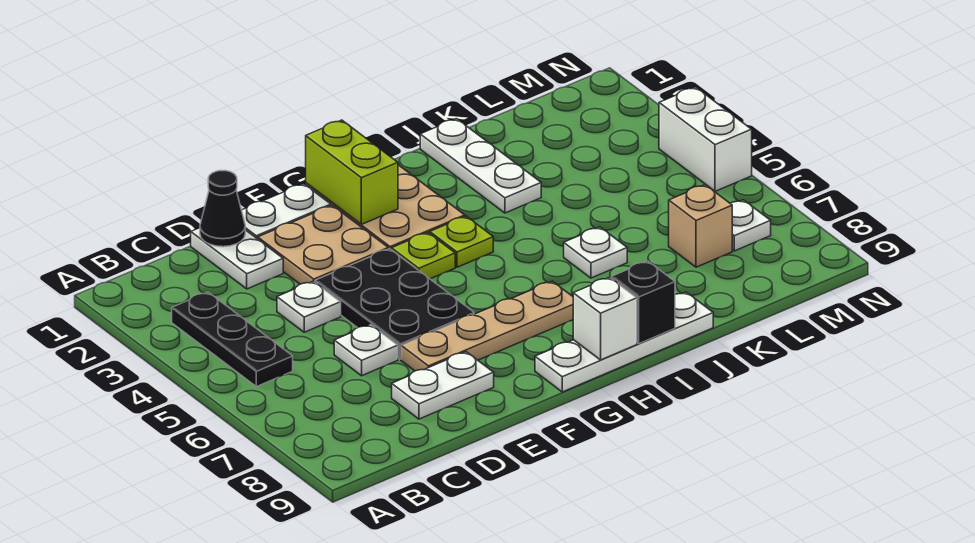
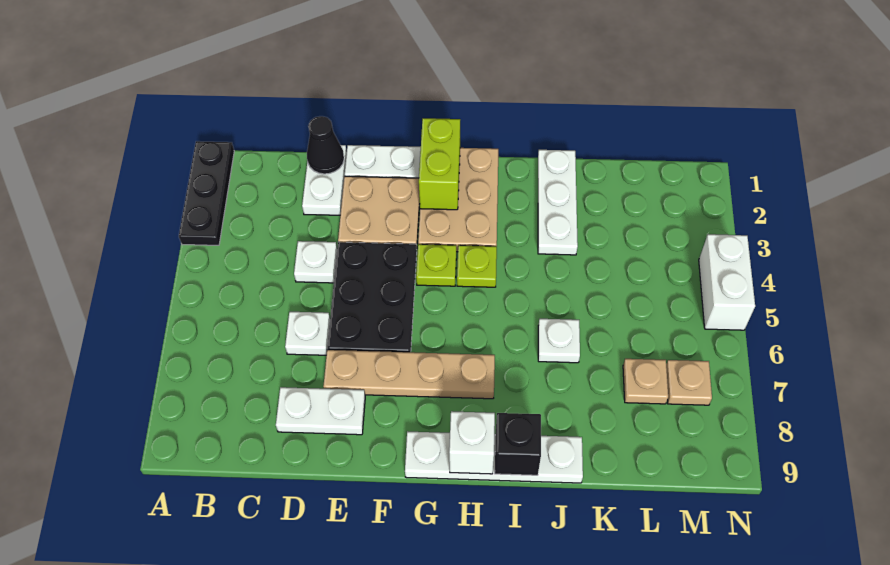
black 1x3 plate [172,292,293,387] -> black 1x3 plate moved to [179,141,234,245]
tan 1x1 brick [669,185,732,267] -> tan 1x1 plate [623,359,668,404]
white 1x1 plate [730,200,771,251] -> tan 1x1 plate [666,360,712,405]

